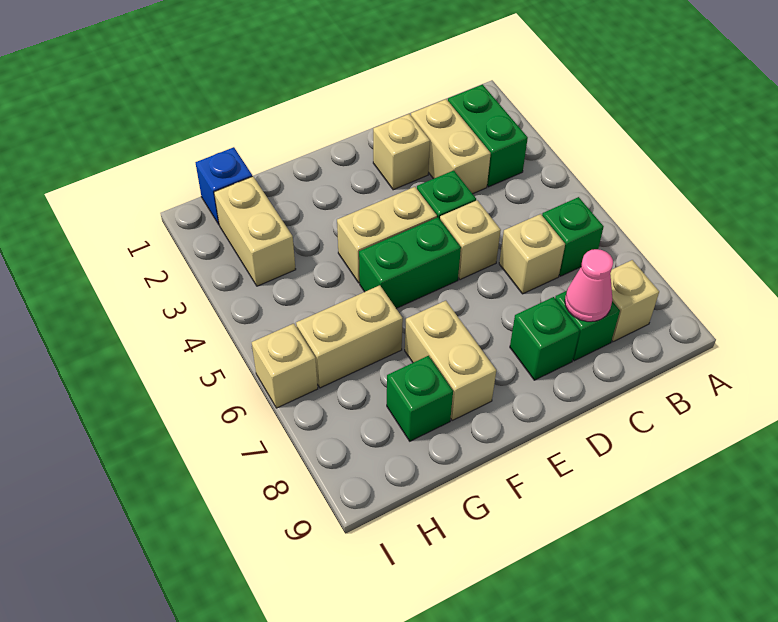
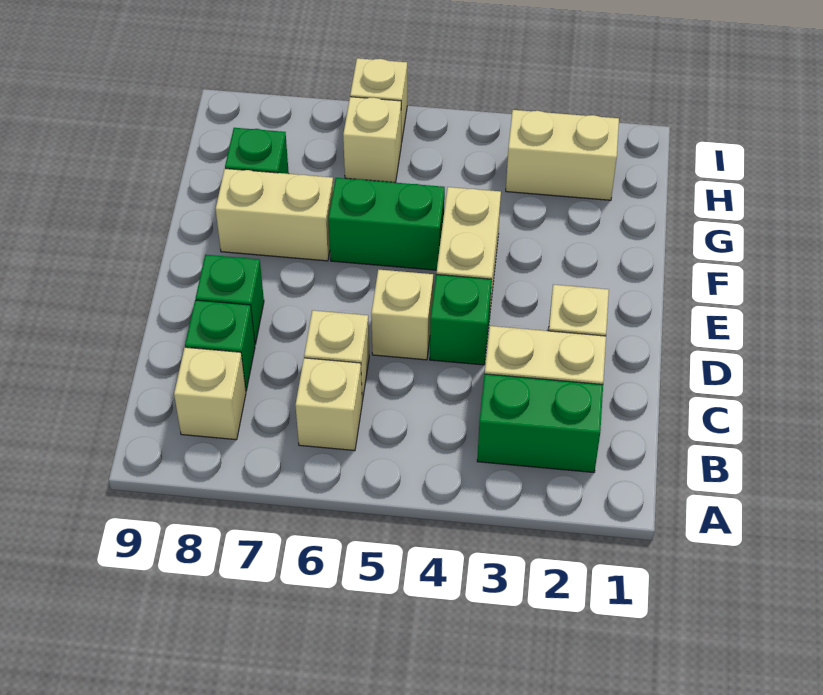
green 1x1 brick [542,197,604,276] -> tan 1x1 brick [295,358,362,451]
pink 1x1 cone [565,249,613,322] -> none
green 1x2 brick [359,217,461,308] -> green 1x2 brick turned to [328,178,445,270]
tan 1x2 brick [296,285,403,388] -> tan 1x1 brick [343,97,401,183]
blue 1x1 brick [195,147,252,224] -> none

